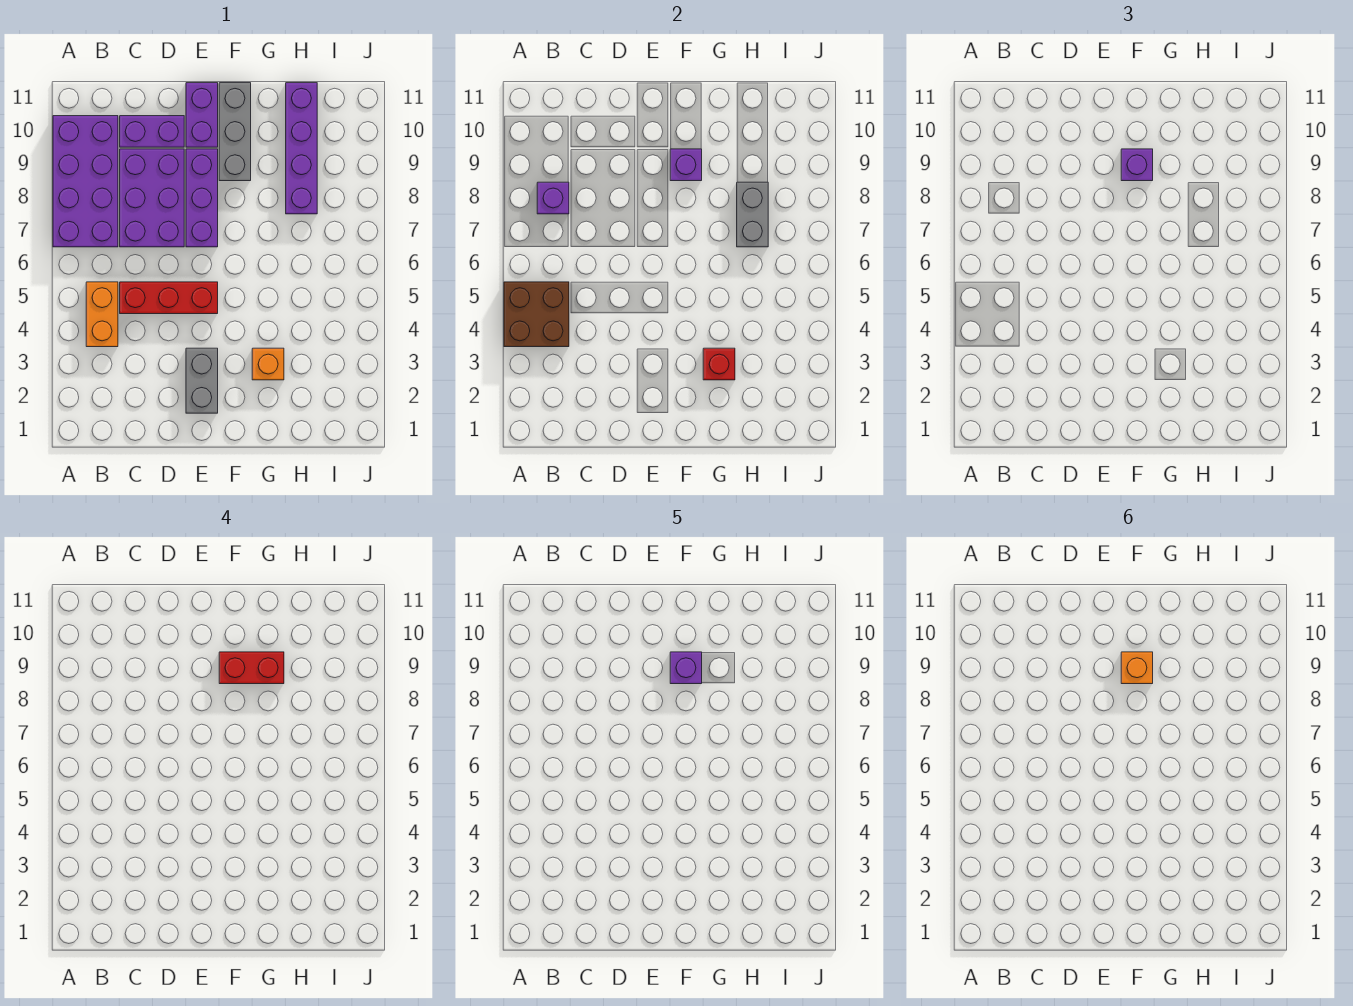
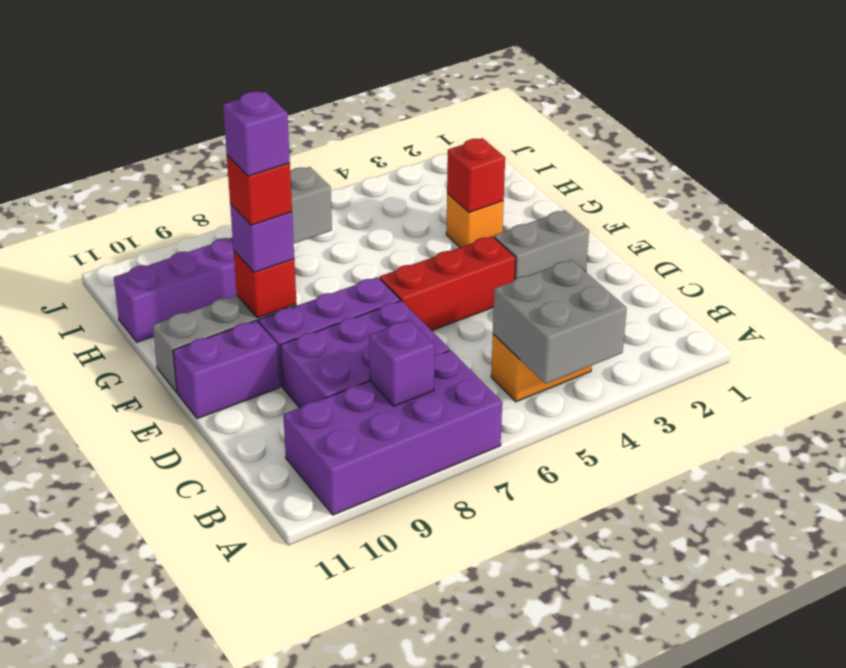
brown 2x2 brick [504,282,569,347] -> grey 2x2 brick [493,260,627,384]
red 1x3 brick [120,282,218,314] -> red 1x3 brick turned to [380,236,516,331]
purple 1x2 brick [120,116,184,147] -> none
purple 1x1 brick [670,149,702,181] -> red 1x1 brick [234,251,296,318]
red 1x2 brick [219,652,284,684] -> red 1x1 brick [227,155,292,225]
orange 1x1 brick [1121,652,1153,684] -> none

